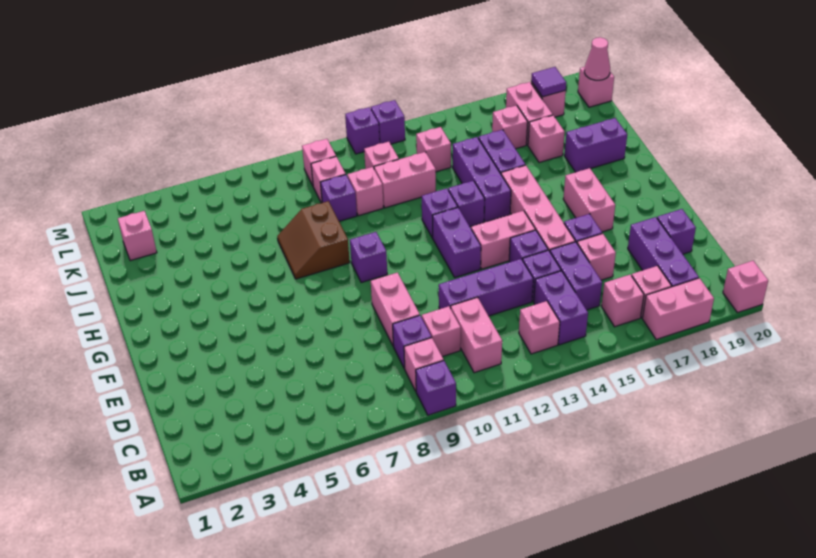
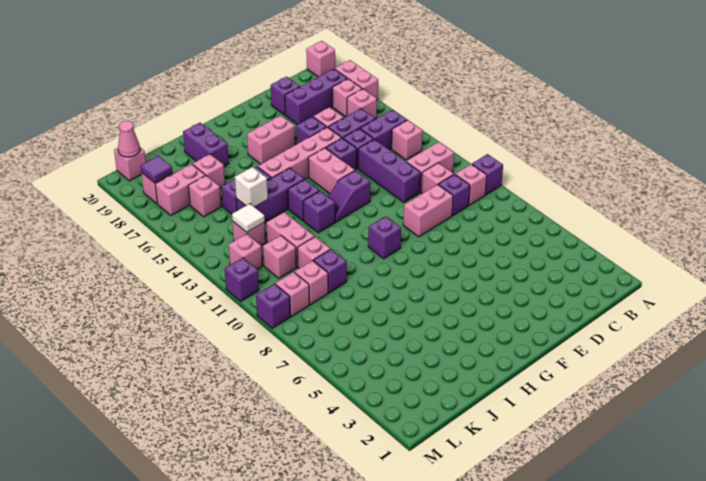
purple 1x2 brick [433,208,481,277] -> purple 1x2 slope [328,170,370,222]
brown 2x2 slope [277,201,350,279] -> none
none -> white 1x1 brick [235,167,268,207]
pink 1x1 brick [118,211,157,261] -> pink 1x1 brick moved to [229,234,262,269]
none -> white 1x1 tile [232,204,265,232]
purple 1x1 brick [371,100,405,144] -> purple 1x1 brick moved to [256,284,291,328]

